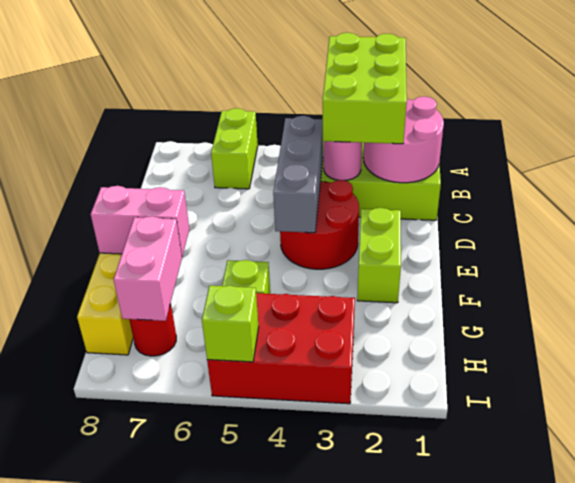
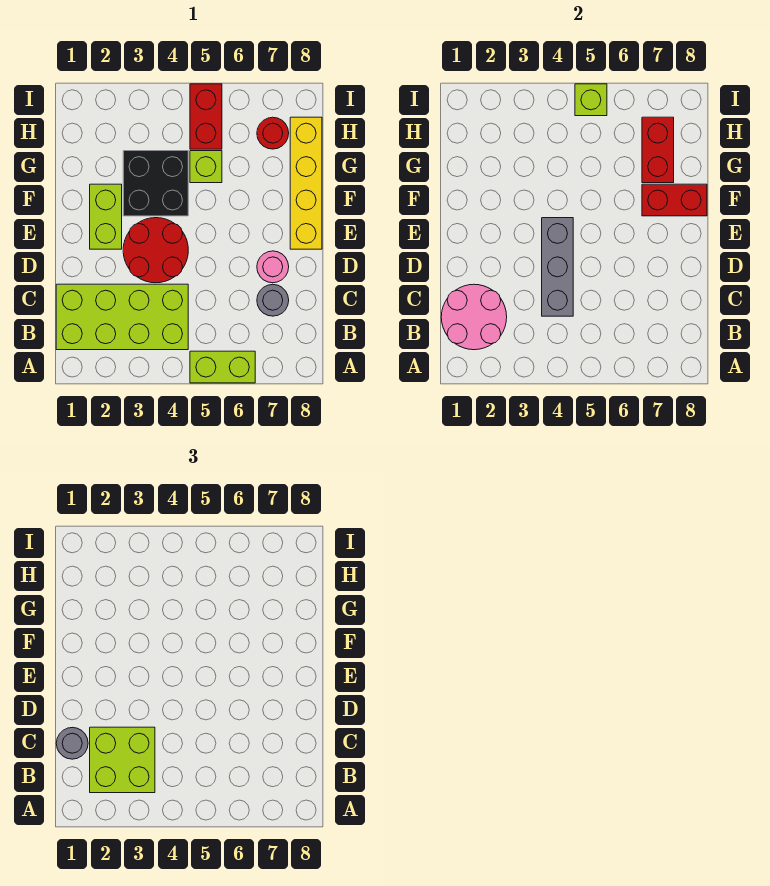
lime 2x3 brick [323,33,407,144] -> lime 2x2 brick [90,727,155,793]
lime 1x2 brick [211,108,258,189] -> lime 1x2 brick turned to [190,351,255,383]
none -> grey 1x1 round brick [56,727,88,759]
pink 1x1 round brick [324,141,362,180] -> pink 1x1 round brick moved to [257,251,289,283]
none -> grey 1x1 round brick [257,284,289,316]
none -> black 2x2 brick [123,151,188,216]
pink 1x2 brick [91,186,189,256] -> red 1x2 brick [642,184,707,216]
pink 1x2 brick [114,216,182,321] -> red 1x2 brick [642,117,674,183]
red 2x3 brick [207,293,355,404] -> red 1x2 brick [190,84,222,149]

